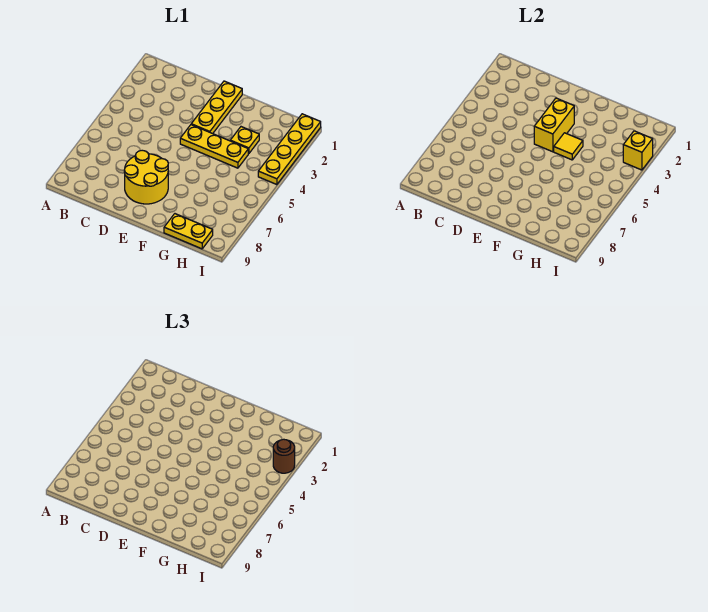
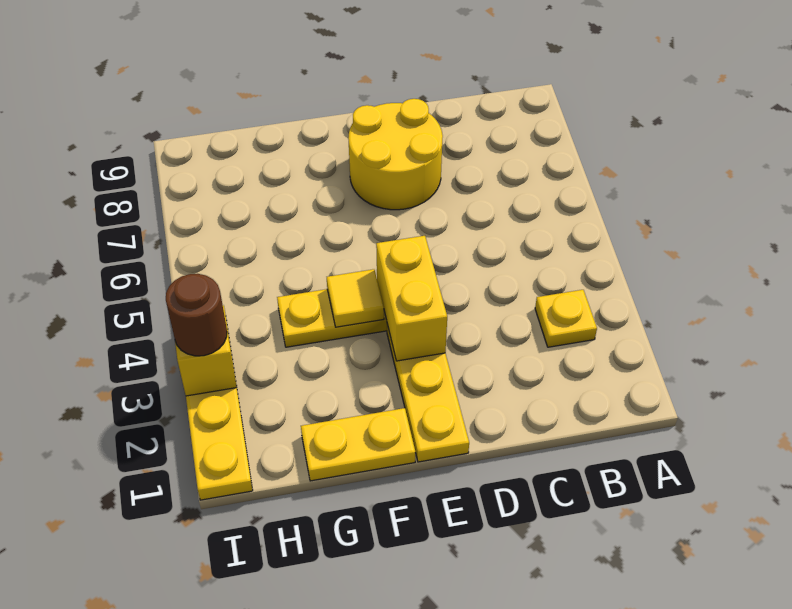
yellow 1x1 plate [230,127,259,154] -> yellow 1x1 plate moved to [535,290,597,347]
yellow 1x2 plate [164,214,213,249] -> yellow 1x2 plate moved to [301,408,416,481]

